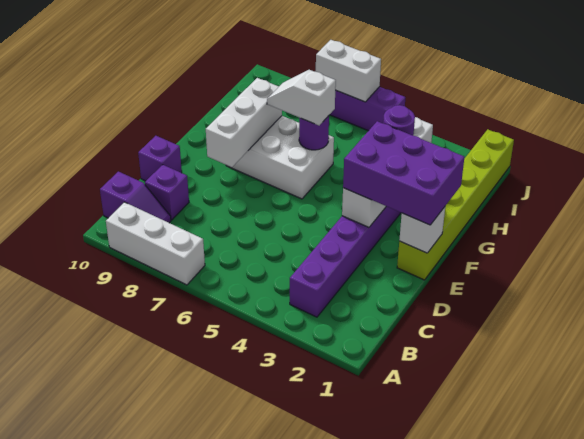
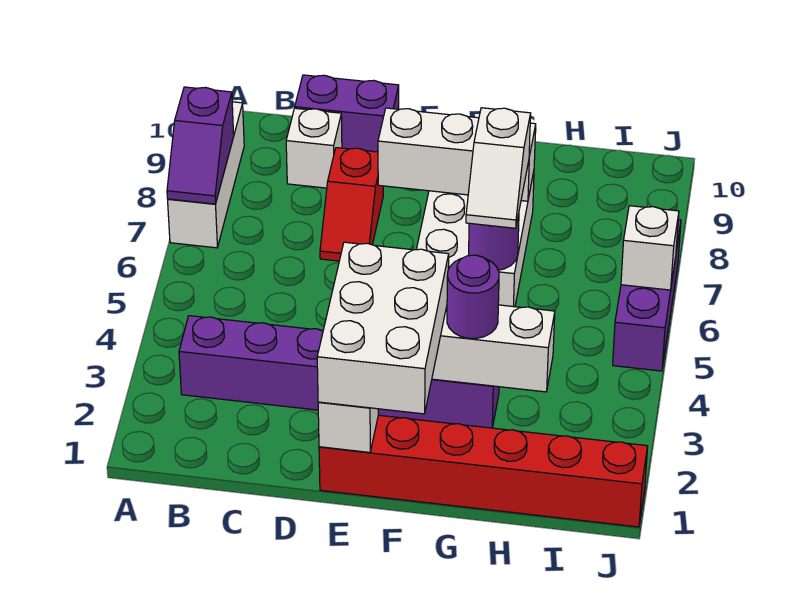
purple 1x2 slope [100,172,171,223] -> purple 1x2 slope moved to [167,87,234,204]
purple 1x1 brick [145,165,189,220] -> white 1x1 brick [286,108,342,188]
none -> red 1x2 slope [320,148,383,261]
purple 1x1 brick [138,136,182,181] -> purple 1x2 brick [295,75,399,152]
lime 1x6 brick [397,129,514,280] -> red 1x6 brick [319,415,648,527]
purple 2x3 brick [343,121,464,225] -> white 2x3 brick [317,242,449,414]
white 1x2 slope [267,70,336,125] -> white 1x2 slope turned to [466,108,531,228]
white 1x2 brick [316,40,381,102] -> white 1x1 brick [621,206,679,290]

